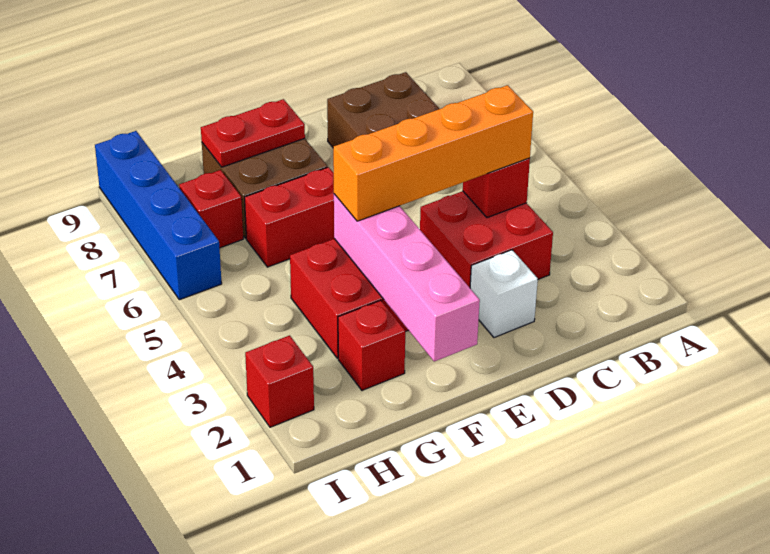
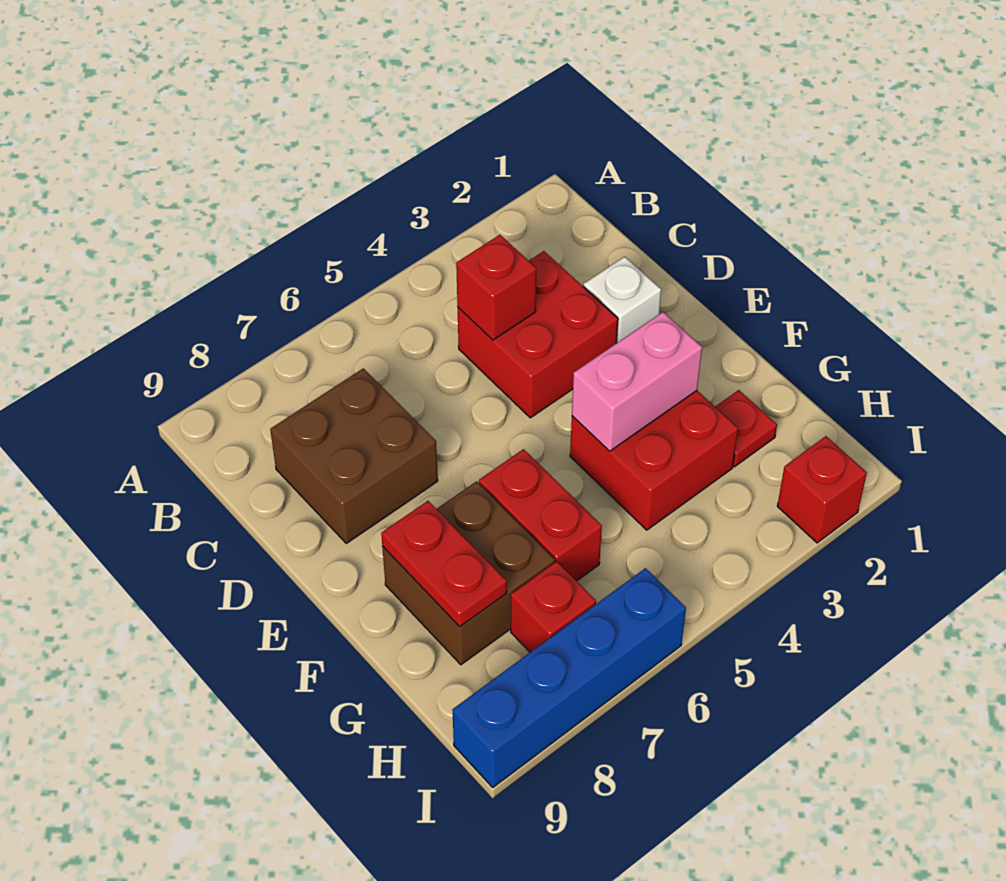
orange 1x4 brick [333,85,533,221] -> none
pink 1x4 brick [334,194,480,362] -> pink 1x2 brick [572,312,702,451]
red 1x1 brick [338,300,405,390] -> red 1x1 plate [715,390,777,467]

